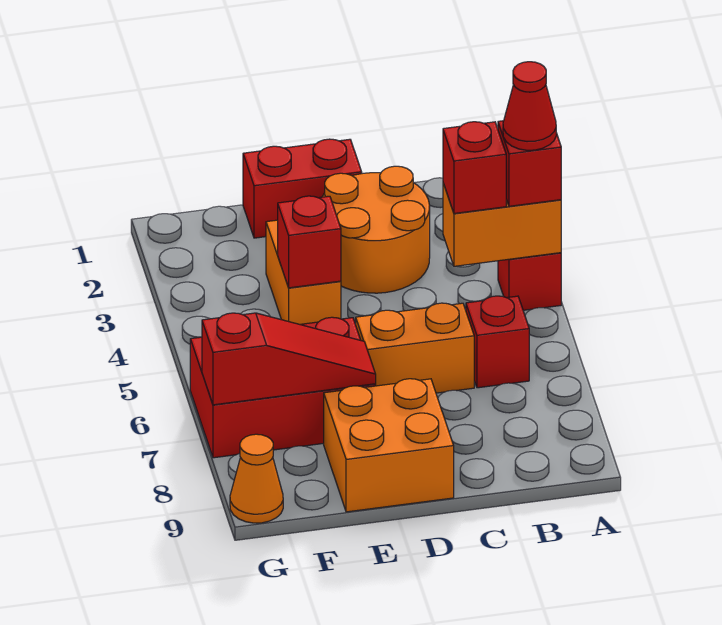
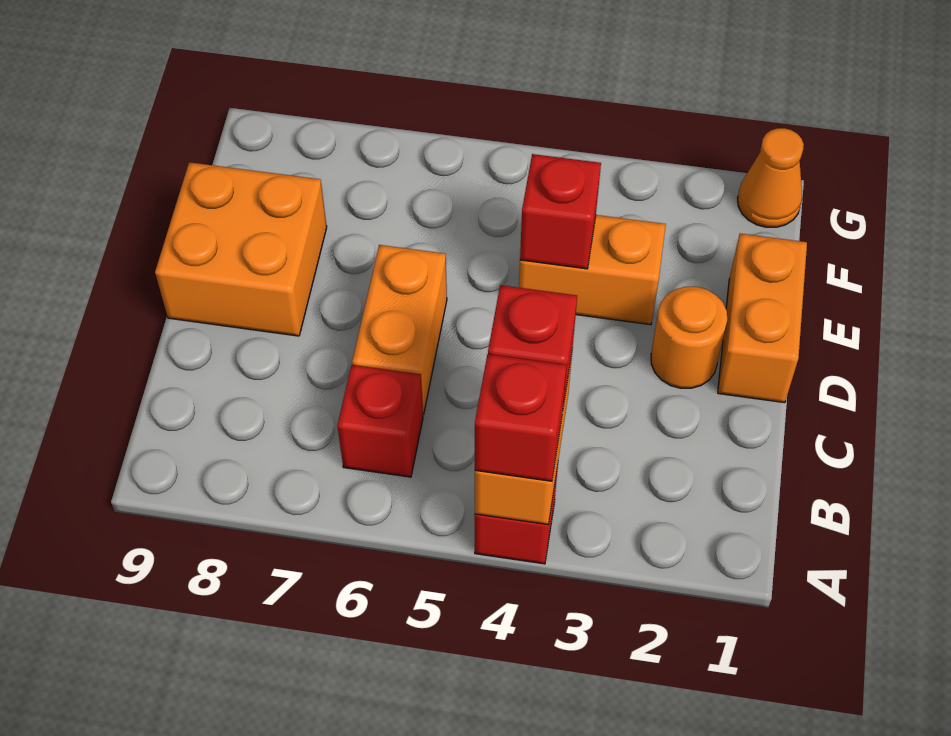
red 1x1 cone [503,62,556,150] -> none
orange 2x2 round brick [322,166,430,293] -> orange 1x1 round brick [651,287,727,388]
red 1x2 brick [243,139,362,238] -> orange 1x2 brick [718,234,807,403]
red 2x3 brick [190,317,376,458] -> none
red 1x3 slope [202,313,376,405] -> none
orange 1x1 cone [230,434,283,523] -> orange 1x1 cone moved to [737,128,804,227]

